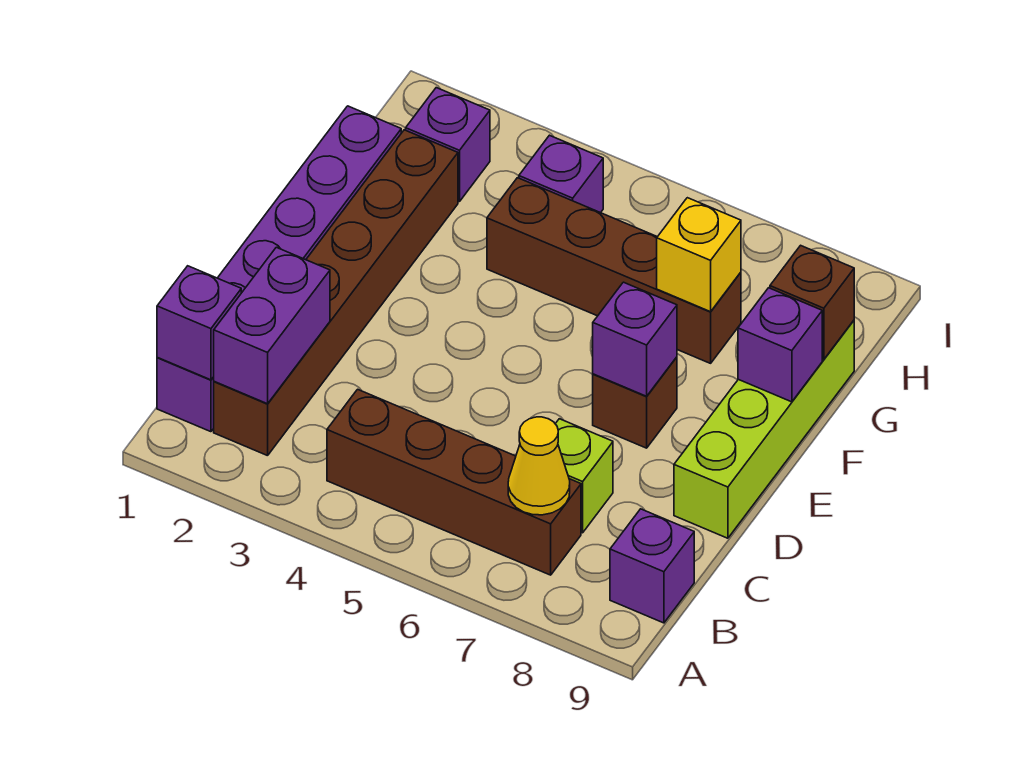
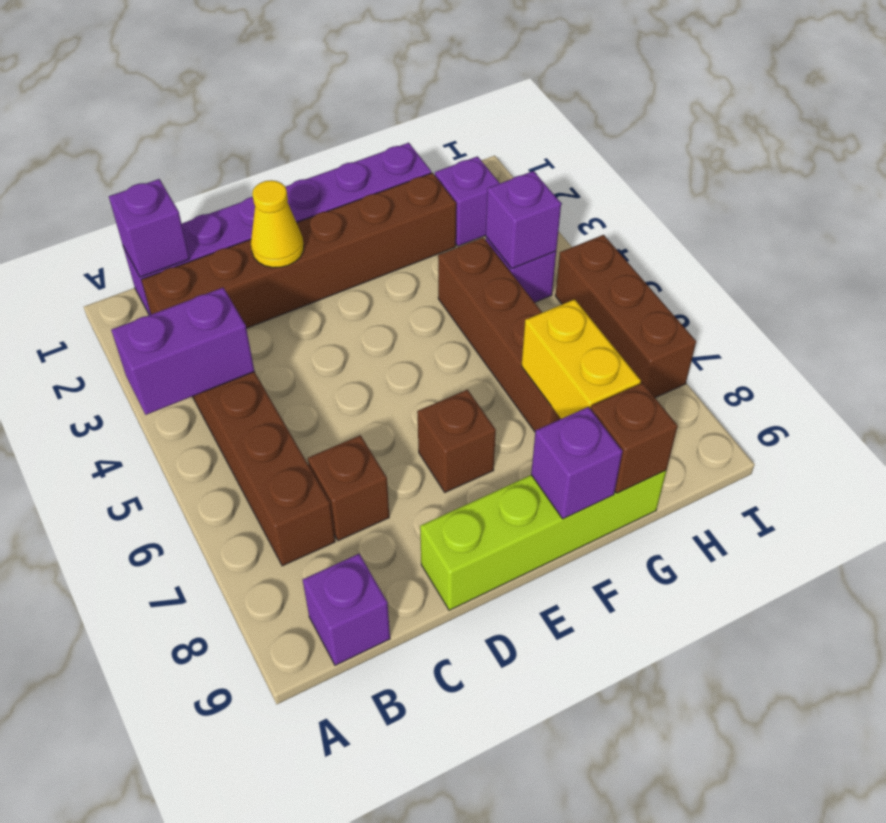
purple 1x2 brick [214,247,330,404] -> purple 1x2 brick moved to [111,288,254,415]
yellow 1x1 cone [508,417,570,515] -> yellow 1x1 cone moved to [251,180,304,268]
lime 1x1 brick [556,419,613,533] -> brown 1x1 brick [308,435,389,541]
purple 1x1 brick [593,282,677,396] -> purple 1x1 brick moved to [486,171,561,268]
yellow 1x1 brick [657,198,741,312] -> yellow 1x2 brick [521,299,641,419]
none -> brown 1x3 brick [555,235,696,398]

